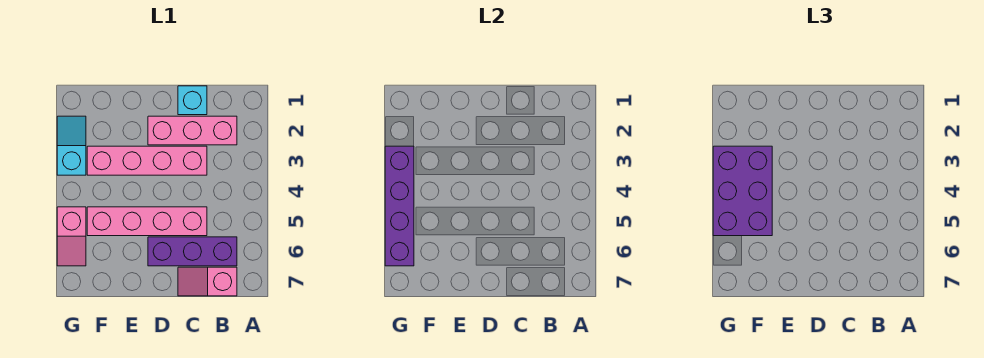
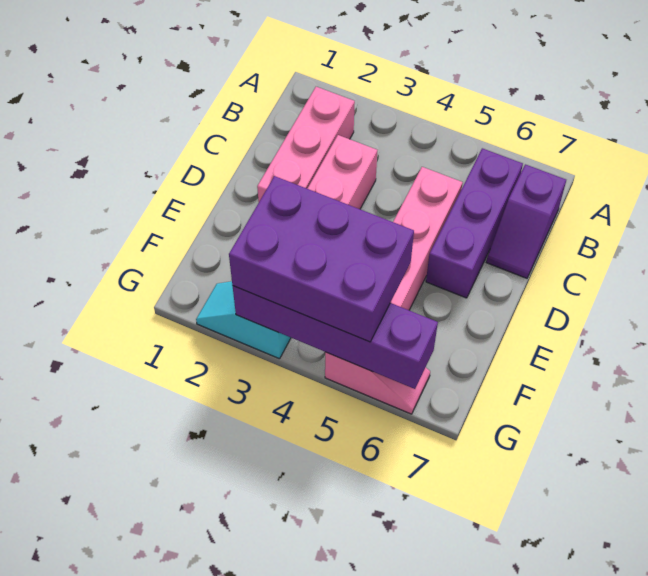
pink 1x2 slope [178,267,237,296] -> purple 1x2 slope [486,164,566,278]
cyan 1x1 brick [178,86,207,115] -> none

